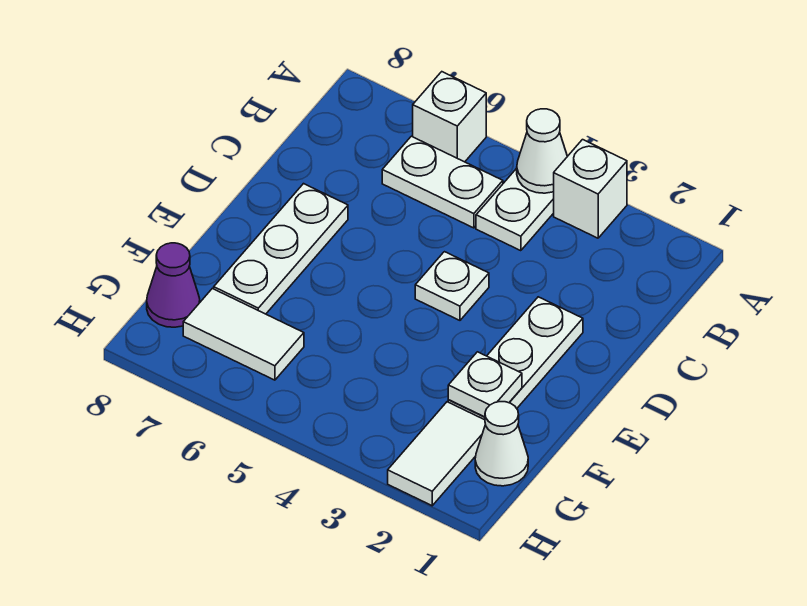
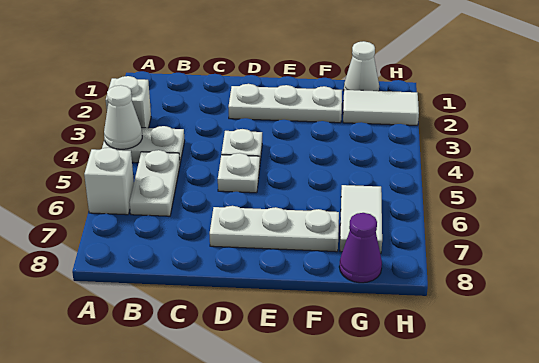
white 1x1 plate [448,352,522,417] -> white 1x1 plate moved to [218,153,260,193]

